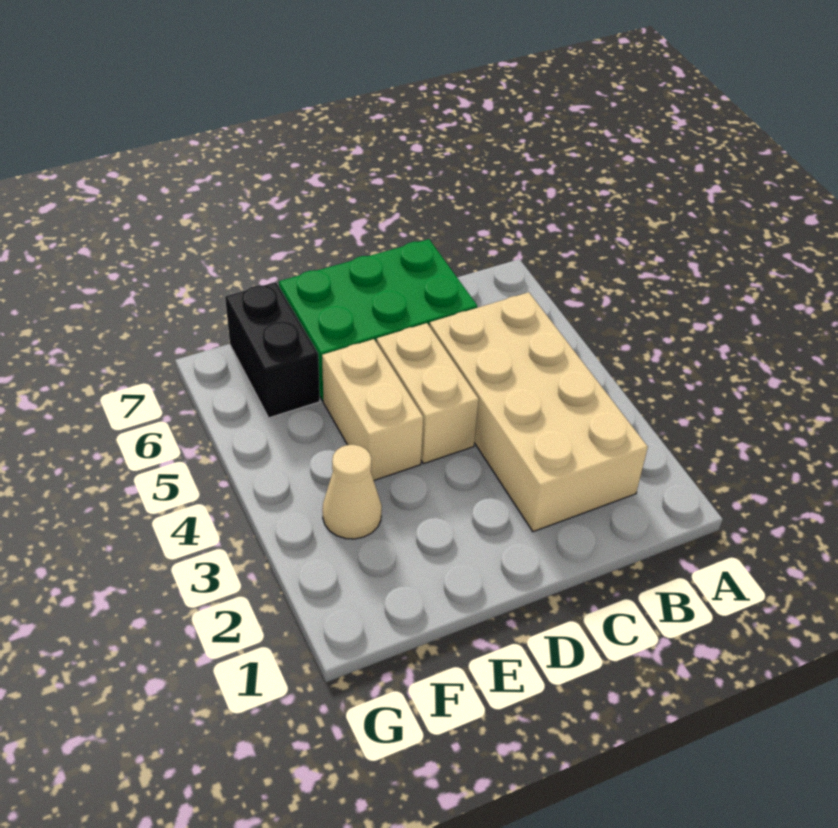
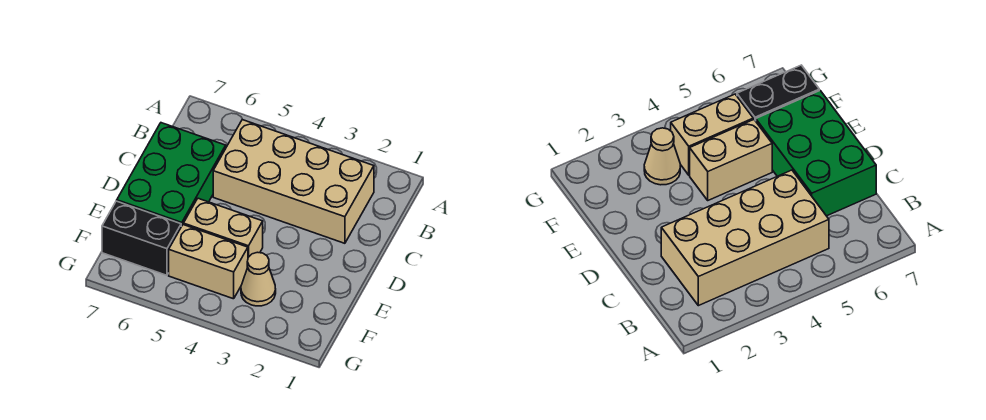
tan 1x2 brick [377,323,479,464] -> tan 1x2 brick moved to [169,225,248,299]

